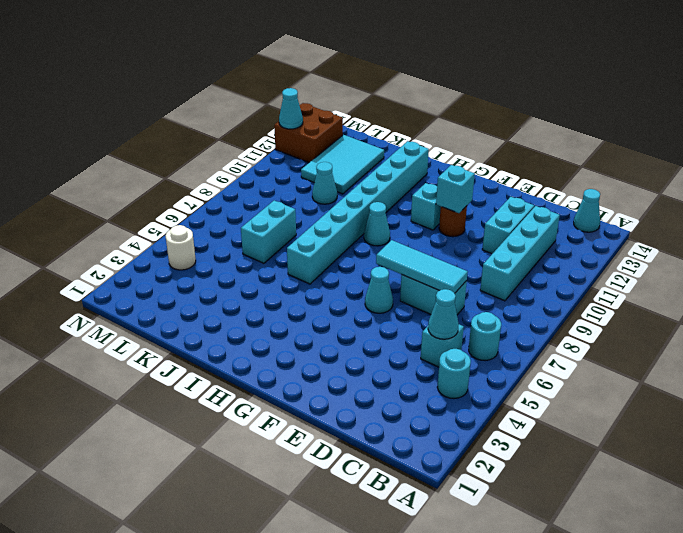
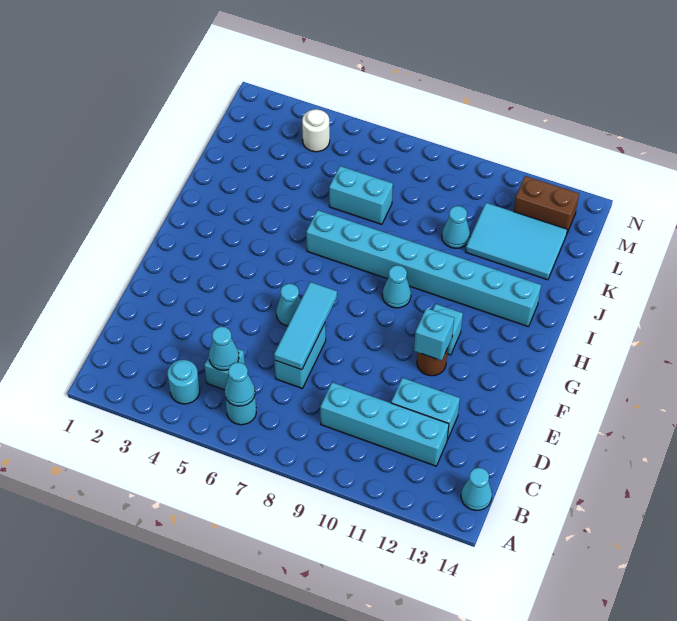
brown 2x2 brick [274,103,343,163] -> brown 1x2 brick [514,176,579,233]
cyan 1x1 cone [279,88,303,129] -> cyan 1x1 cone moved to [225,362,255,406]

